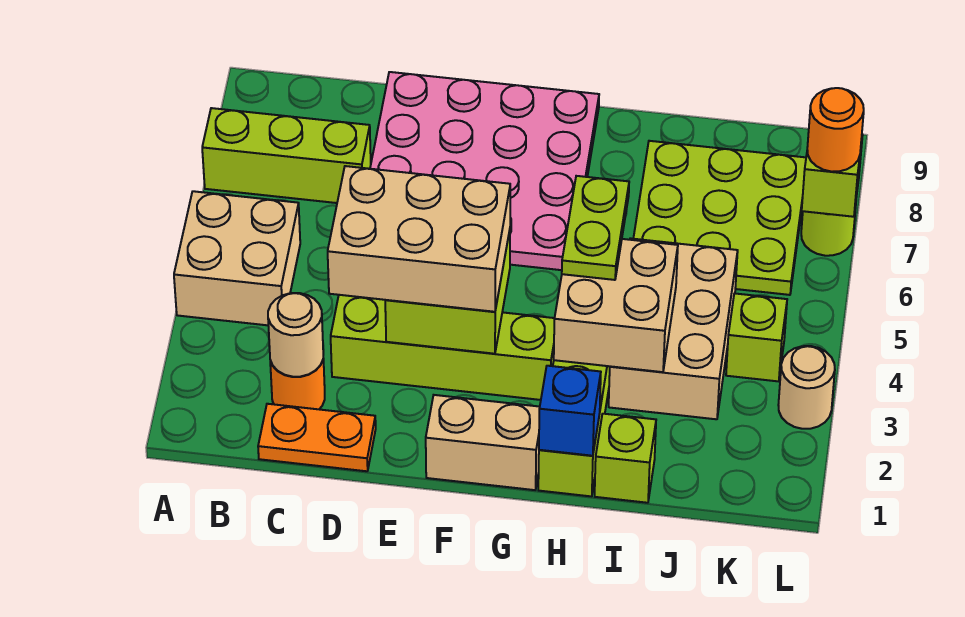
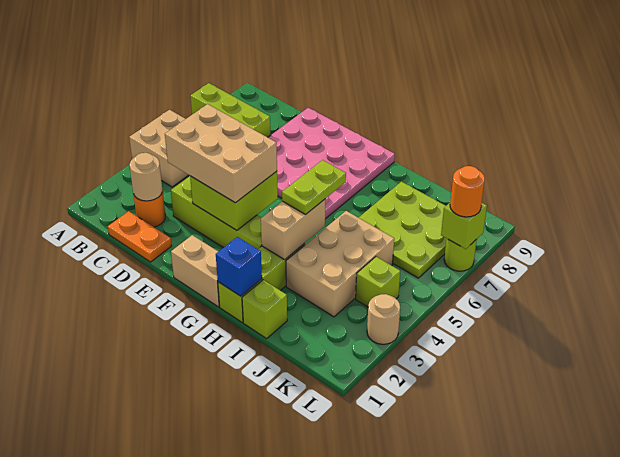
tan 2x2 brick [554,239,678,372] -> tan 1x2 brick [261,199,325,260]

